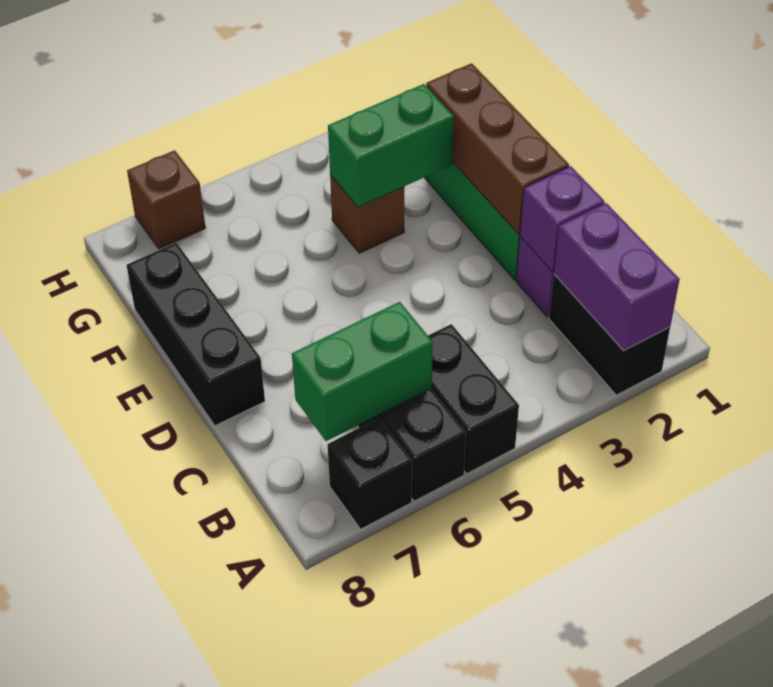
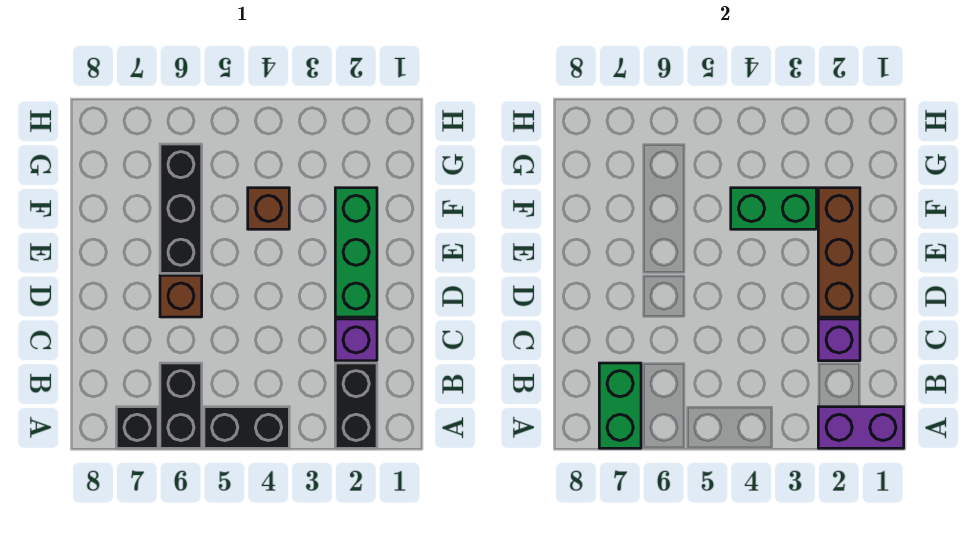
purple 1x2 brick [554,203,680,351] -> purple 1x2 brick turned to [818,407,904,448]
black 1x2 brick [428,324,519,474] -> black 1x2 brick turned to [204,407,289,448]
green 1x2 brick [292,302,433,441] -> green 1x2 brick turned to [599,363,641,448]
black 1x3 brick [127,243,265,426] -> black 1x3 brick moved to [160,144,202,273]
brown 1x1 brick [127,150,206,249] -> brown 1x1 brick moved to [160,275,202,317]

